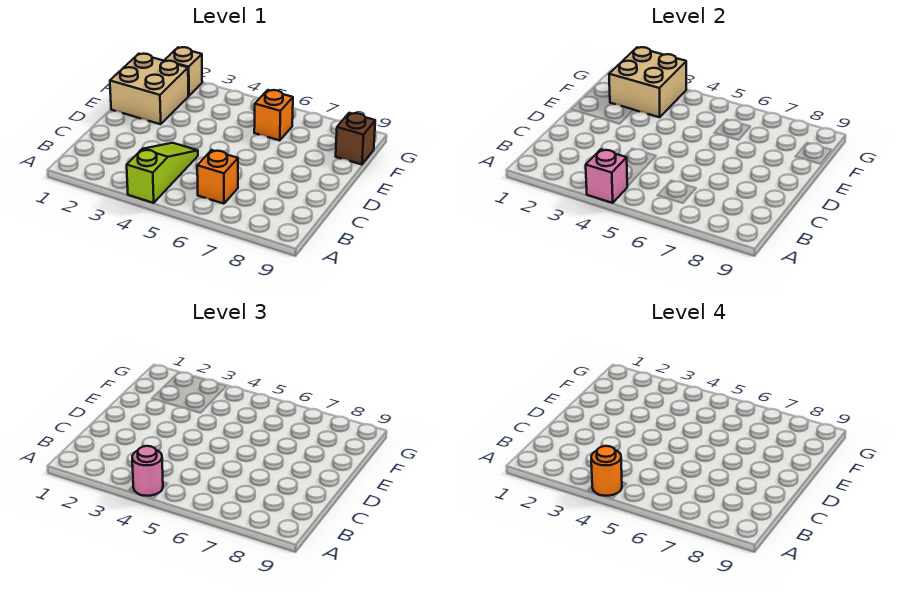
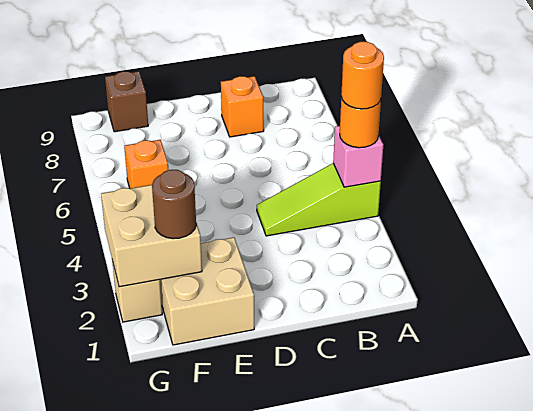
pink 1x1 round brick [132,446,163,496] -> orange 1x1 round brick [340,97,381,148]
orange 1x1 brick [197,150,238,204] -> orange 1x1 brick moved to [221,76,264,137]
none -> brown 1x1 round brick [152,170,196,239]

